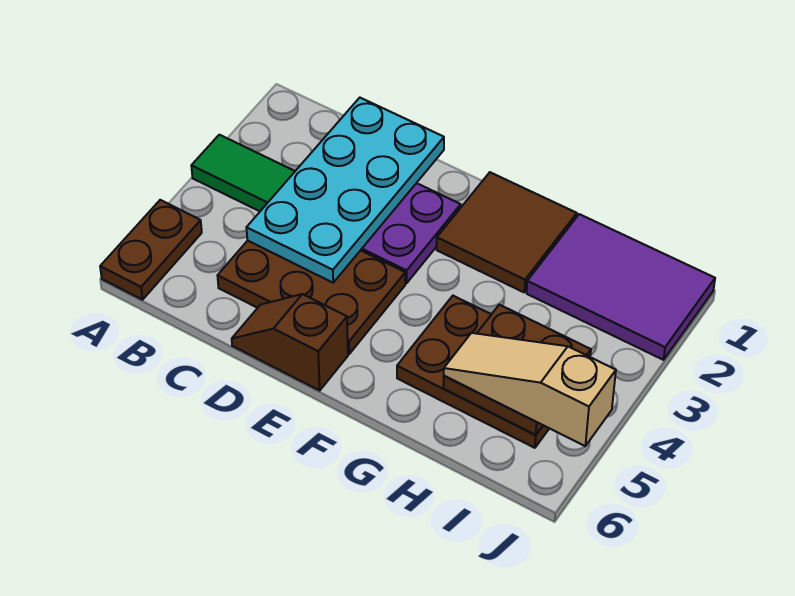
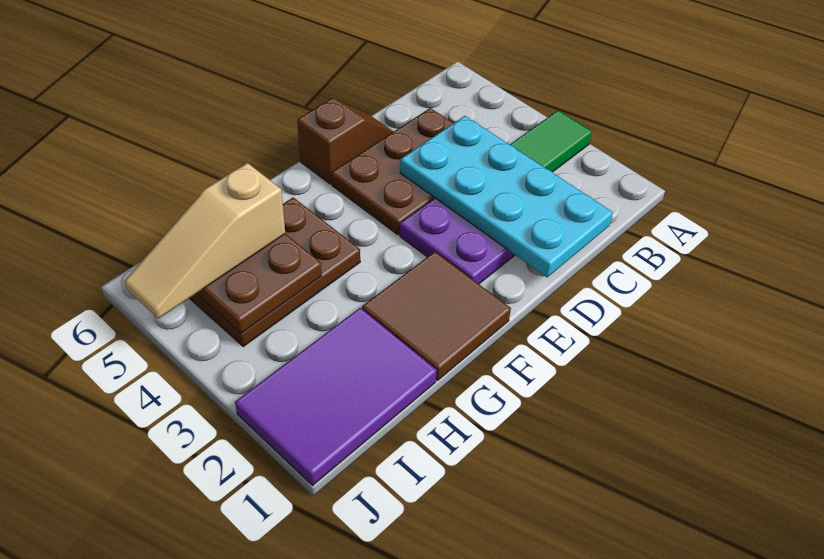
brown 1x2 plate [100,200,202,300] -> none
tan 1x3 slope [444,333,616,446] -> tan 1x3 slope turned to [124,163,285,319]

